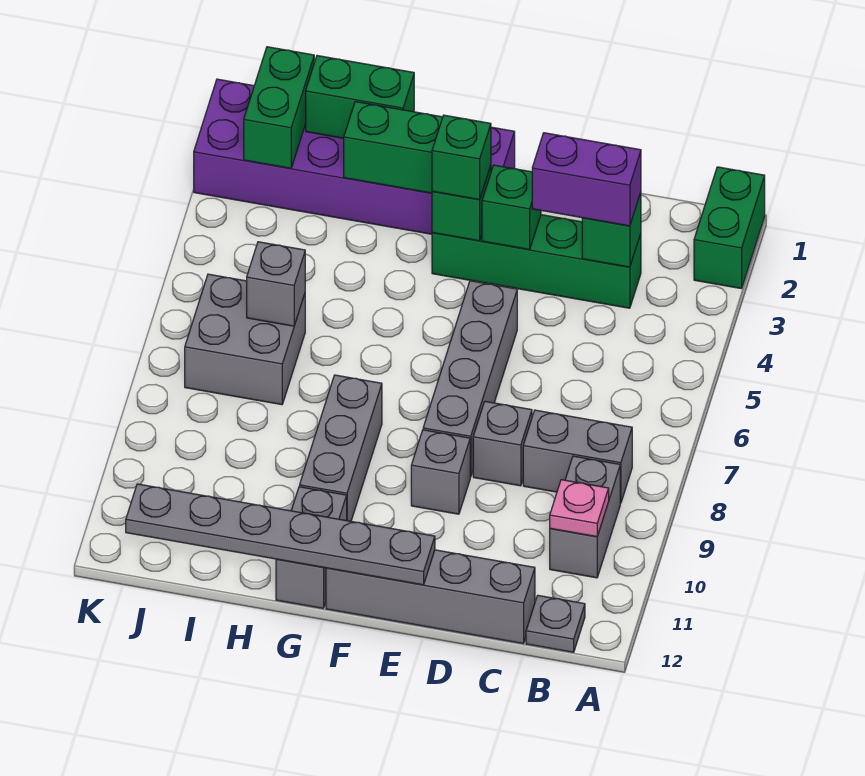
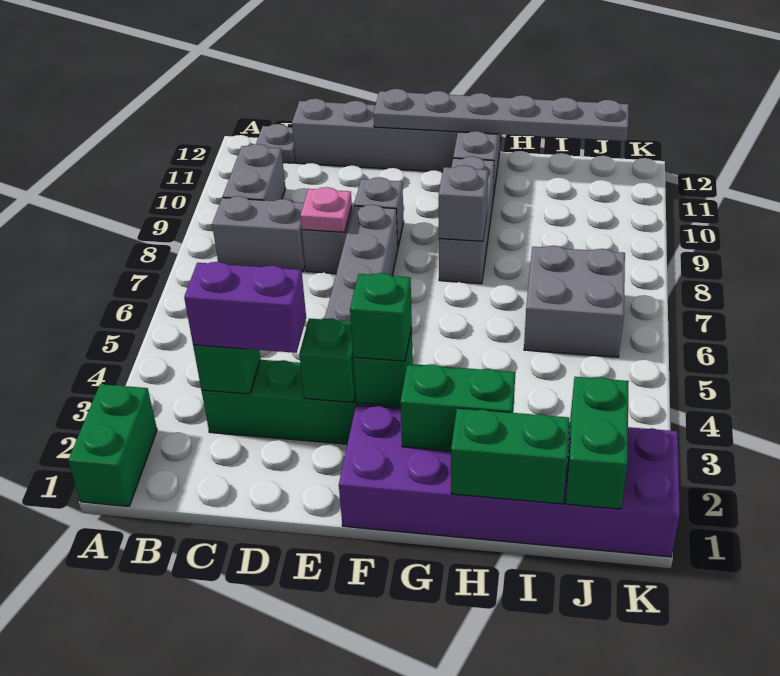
pink 1x1 plate [550,480,609,537] -> pink 1x1 plate moved to [300,187,352,232]
grey 1x1 brick [247,242,305,326] -> grey 1x1 brick moved to [439,165,488,241]

